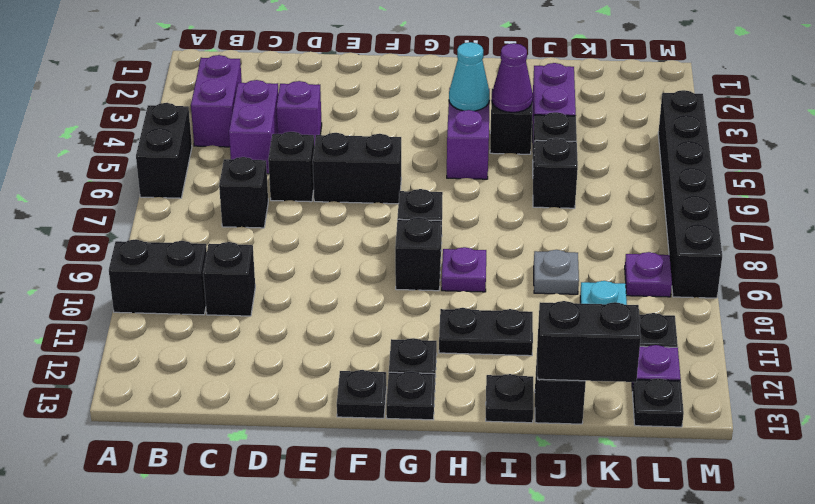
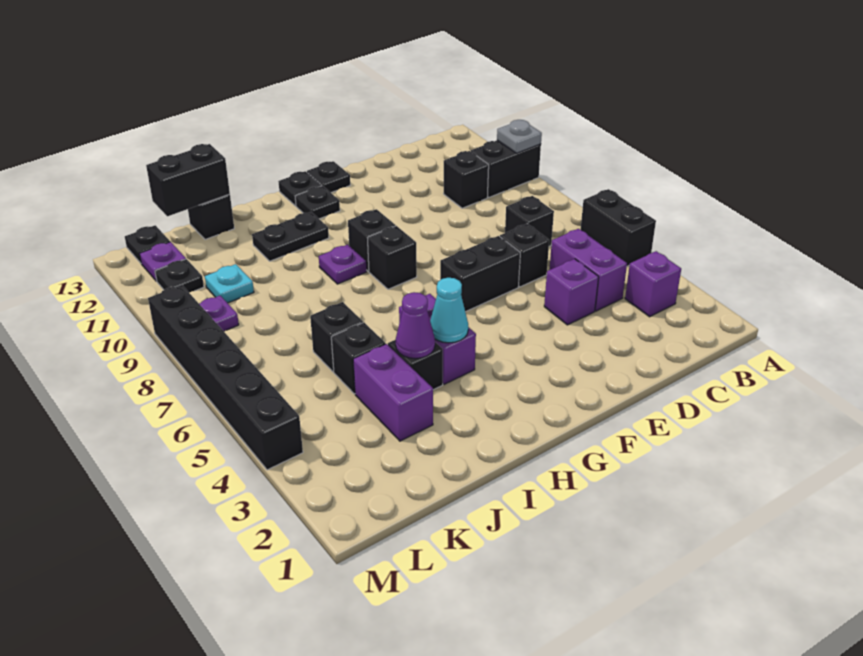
purple 1x2 brick [191,55,242,147] -> purple 1x1 brick [625,251,681,317]
black 1x1 plate [486,374,533,423] -> none
grey 1x1 plate [534,250,579,294] -> grey 1x1 plate moved to [497,120,542,153]

